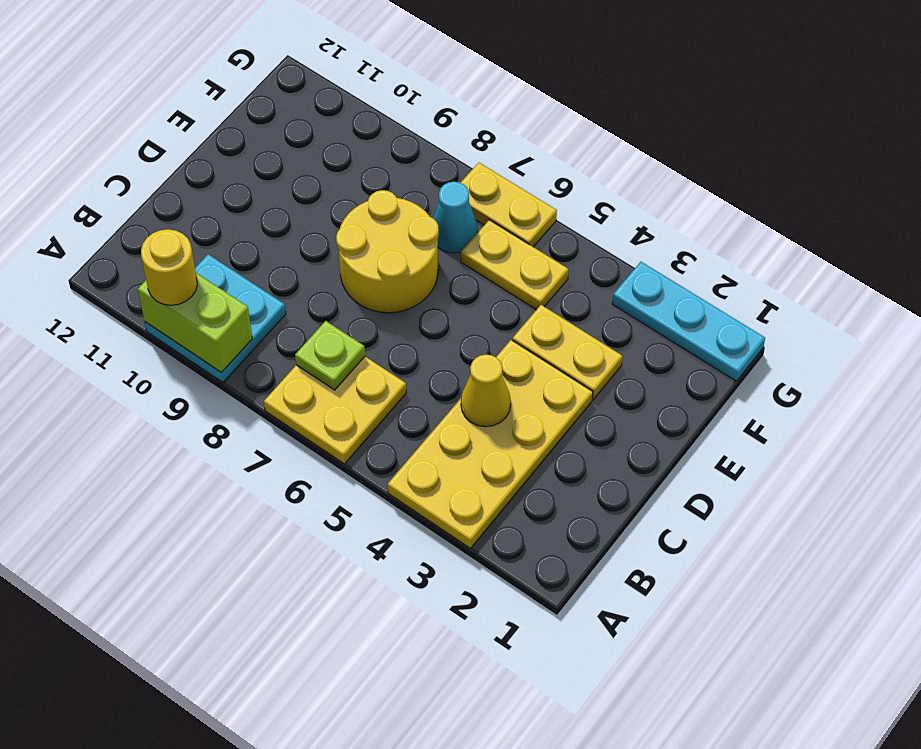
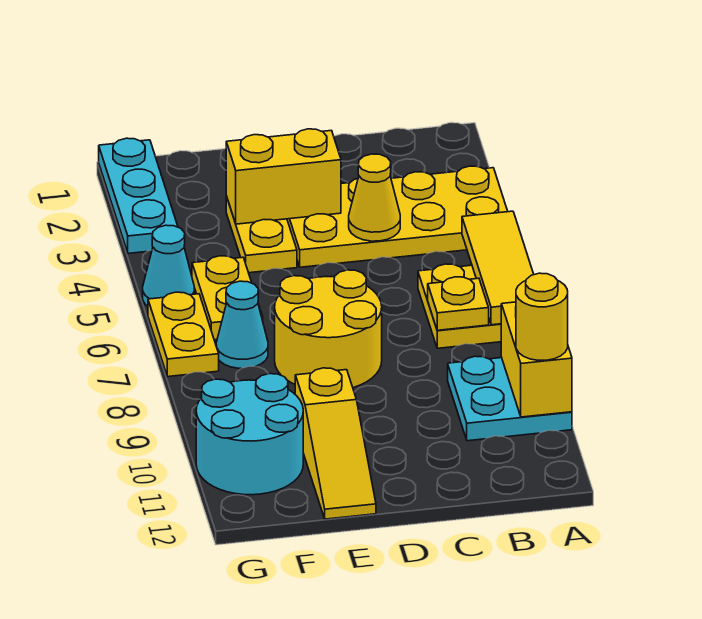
none -> yellow 1x3 tile [462,211,534,325]
lime 1x2 brick [138,273,252,373] -> yellow 1x2 brick [501,302,572,417]
lime 1x1 plate [295,321,365,390] -> yellow 1x1 plate [428,277,489,330]
none -> yellow 1x2 brick [226,129,341,224]
none -> yellow 1x3 slope [295,368,376,519]
none -> cyan 2x2 round brick [196,374,303,495]
none -> cyan 1x1 cone [143,225,194,306]

